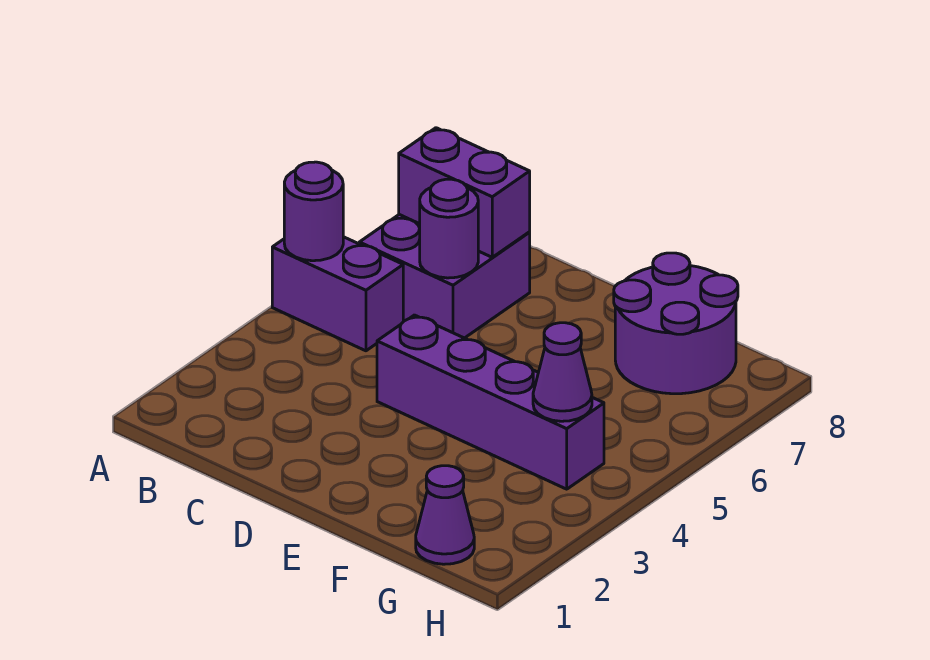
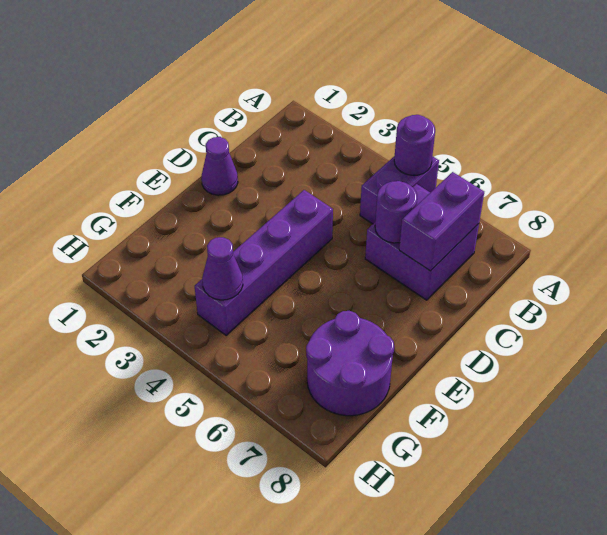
purple 1x1 cone [416,466,474,564] -> purple 1x1 cone moved to [202,137,238,195]

